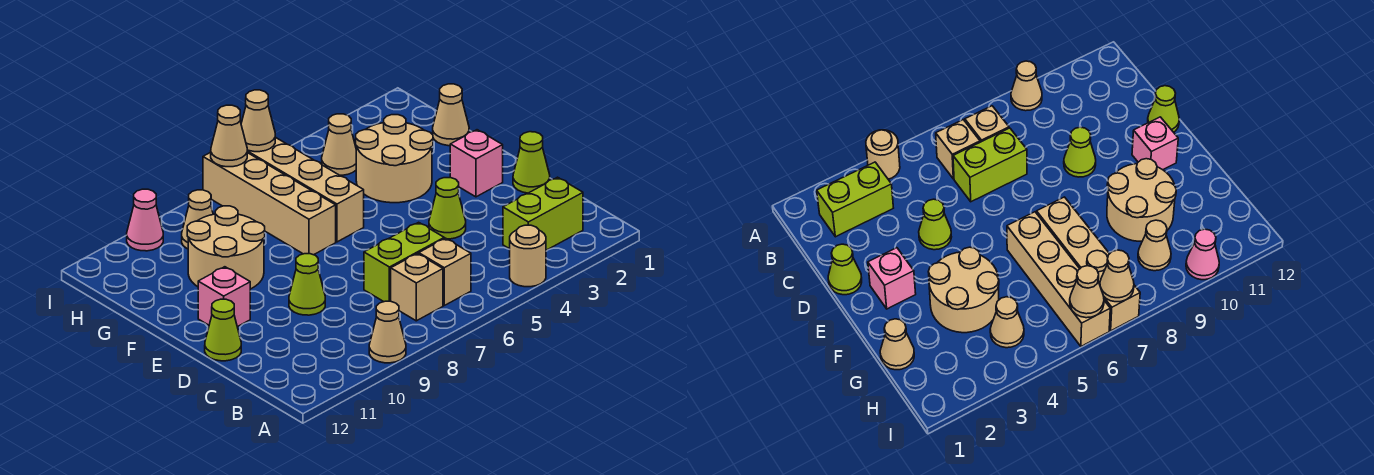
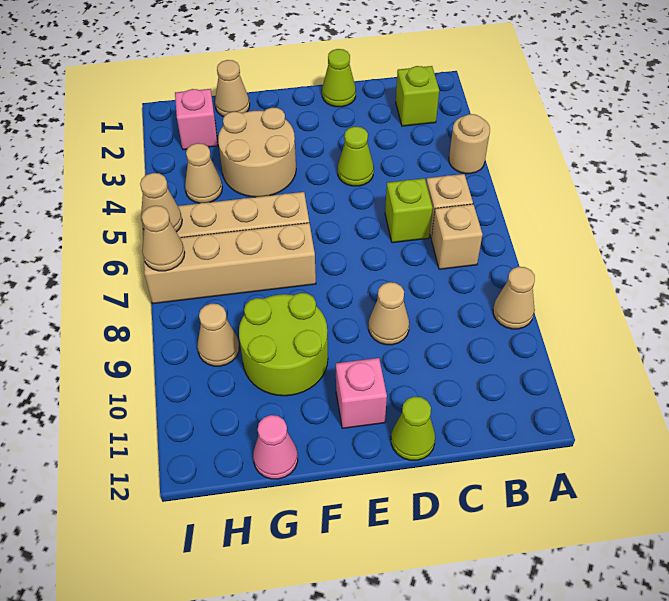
lime 1x2 brick [503,177,583,250] -> lime 1x1 brick [396,66,439,126]
lime 1x2 brick [364,222,444,302] -> lime 1x1 brick [385,178,432,243]
lime 1x1 cone [289,254,325,315] -> tan 1x1 cone [369,282,409,345]
pink 1x1 brick [450,130,503,197] -> pink 1x1 brick moved to [175,89,218,150]
tan 2x2 round brick [187,206,265,289] -> lime 2x2 round brick [239,293,328,396]
pink 1x1 cone [127,189,163,251] -> pink 1x1 cone moved to [253,415,298,479]

